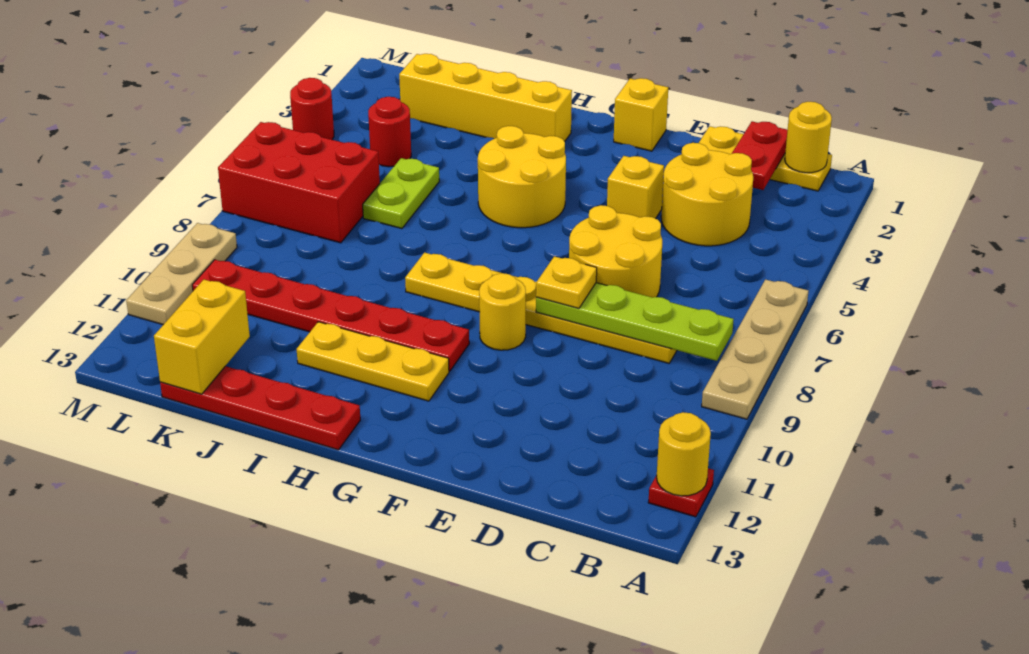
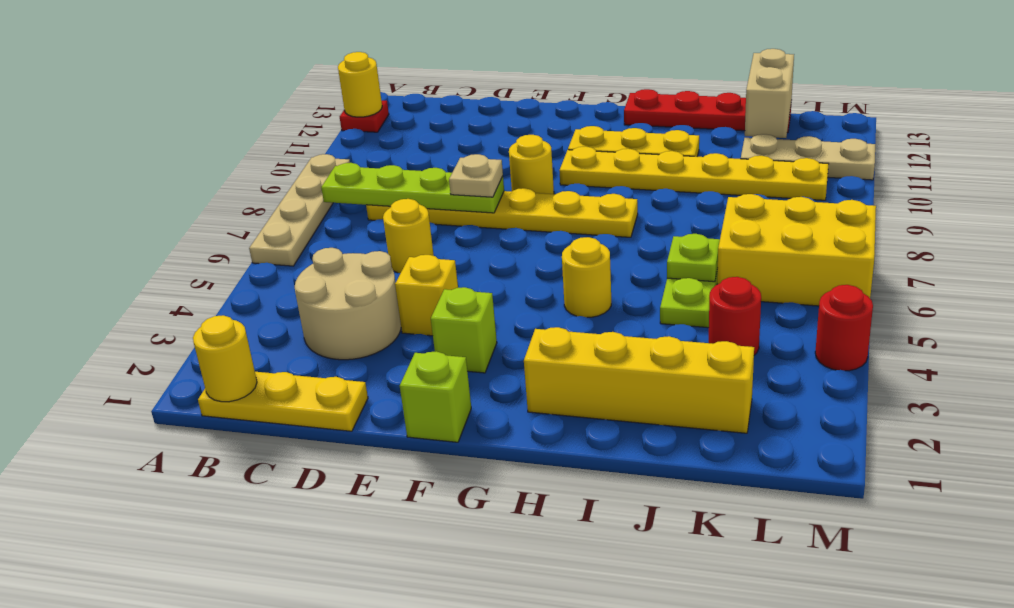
red 1x2 plate [732,121,788,190] -> none
yellow 2x2 round brick [661,143,753,246] -> tan 2x2 round brick [295,248,401,360]
yellow 2x2 round brick [569,205,662,298] -> yellow 1x1 round brick [383,199,434,273]
yellow 1x1 plate [536,256,597,308] -> tan 1x1 plate [449,154,503,197]
yellow 1x1 brick [614,78,668,151] -> lime 1x1 brick [400,351,471,442]
none -> lime 1x1 brick [431,287,497,373]
yellow 2x2 round brick [478,126,566,228] -> yellow 1x1 round brick [562,237,611,317]
red 1x6 plate [192,260,469,371] -> yellow 1x6 plate [559,146,829,200]
none -> lime 1x1 plate [667,234,720,282]
red 2x3 brick [218,122,380,243] -> yellow 2x3 brick [717,194,876,306]
yellow 1x2 brick [154,280,250,394] -> tan 1x2 brick [745,49,794,138]
tan 1x3 plate [126,223,237,325] -> tan 1x3 plate turned to [741,134,875,180]

